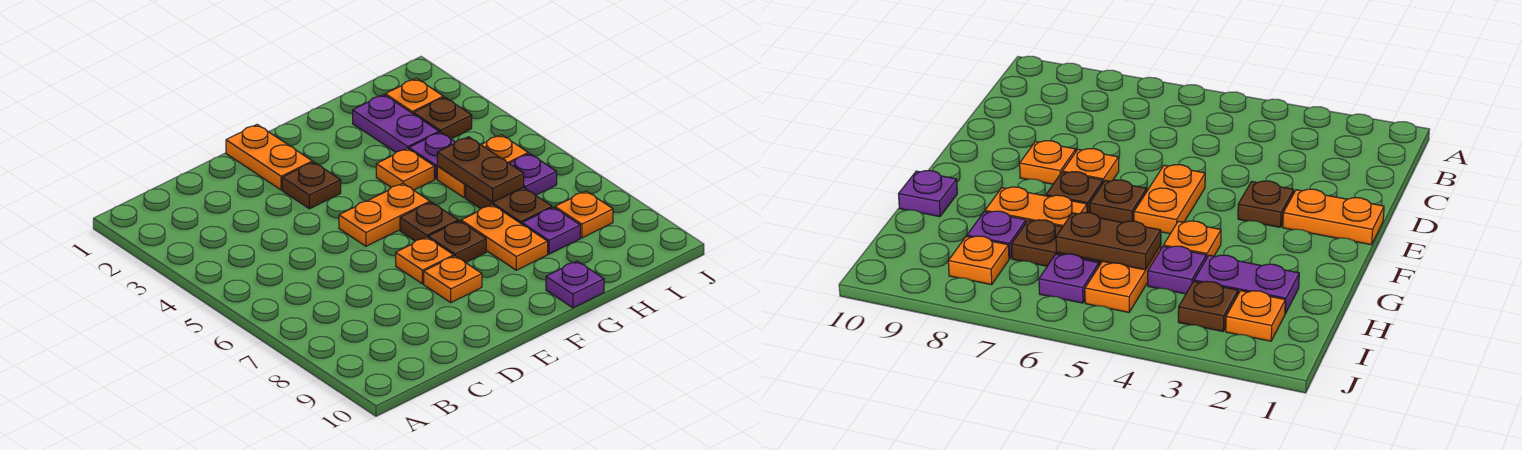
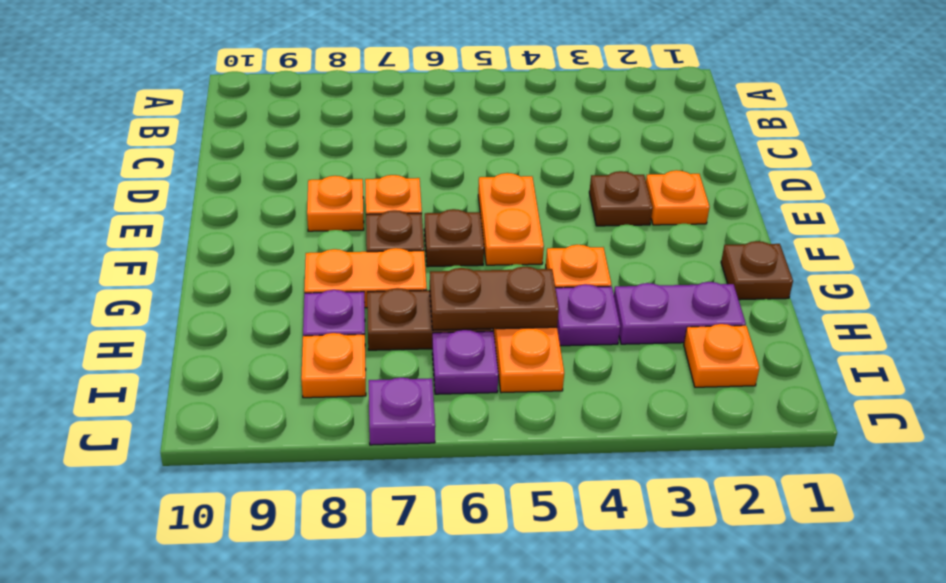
orange 1x2 plate [226,125,312,190] -> orange 1x1 plate [646,170,710,225]
purple 1x1 plate [546,261,604,308] -> purple 1x1 plate moved to [369,378,435,445]
brown 1x1 plate [414,97,472,139] -> brown 1x1 plate moved to [721,241,793,300]

